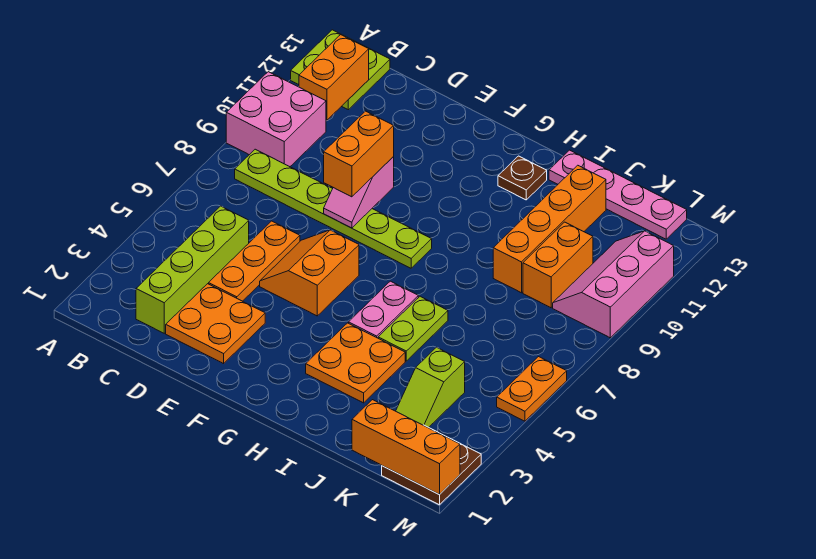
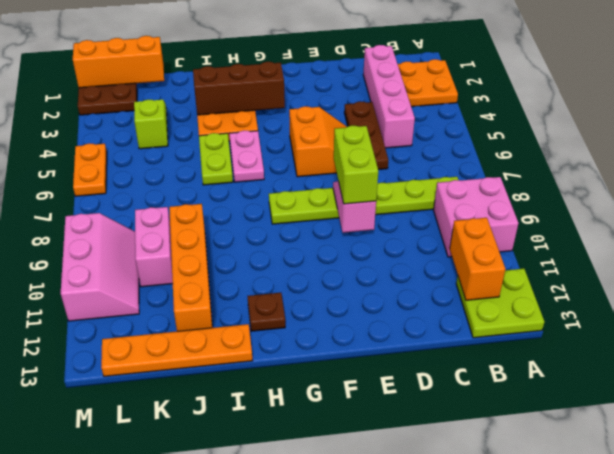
lime 1x4 brick [136,206,249,333] -> pink 1x4 brick [363,45,415,148]
orange 2x2 plate [166,284,265,364] -> orange 2x2 plate moved to [398,59,458,107]
orange 1x3 plate [209,221,300,301] -> brown 1x3 plate [344,101,388,170]
orange 1x2 brick [324,111,394,197] -> lime 1x2 brick [334,126,378,204]
none -> brown 1x3 brick [193,62,285,115]
pink 1x4 plate [549,150,687,239] -> orange 1x4 plate [101,324,253,376]
orange 1x2 brick [523,222,593,308] -> pink 1x2 brick [135,207,173,287]

